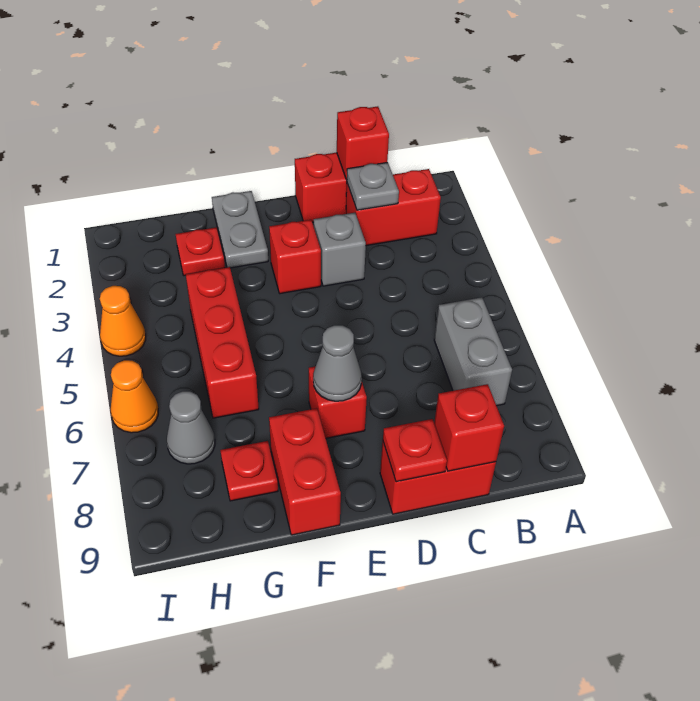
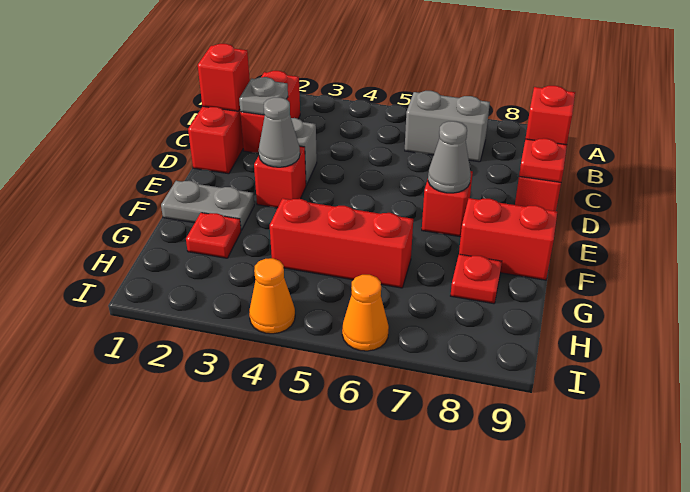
grey 1x1 cone [167,391,215,464] -> grey 1x1 cone moved to [259,97,300,167]

